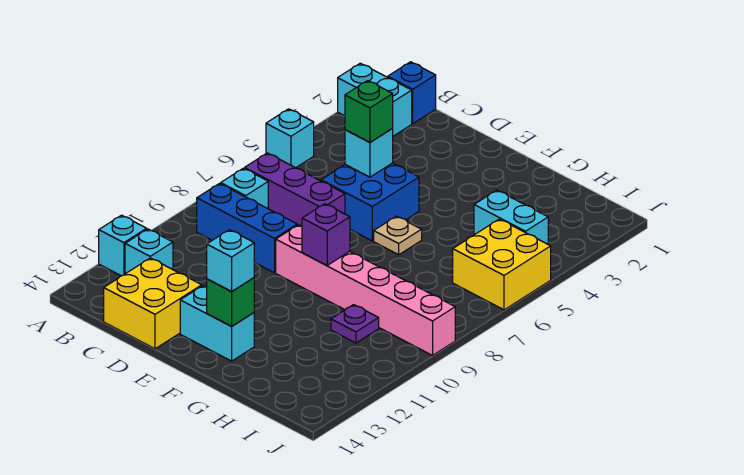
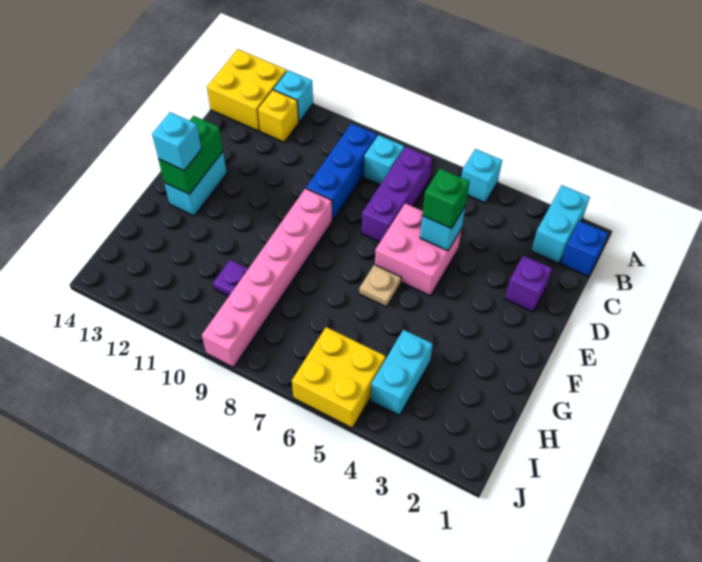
cyan 1x1 brick [125,229,173,274] -> yellow 1x1 brick [258,90,299,142]
yellow 2x2 brick [104,258,202,349] -> yellow 2x2 brick moved to [207,49,287,131]
blue 2x2 brick [321,163,419,241] -> pink 2x2 brick [375,203,462,296]
purple 1x1 brick [302,204,350,265] -> purple 1x1 brick moved to [505,256,552,312]
green 1x1 brick [207,278,254,326] -> green 1x2 brick [158,116,223,194]

